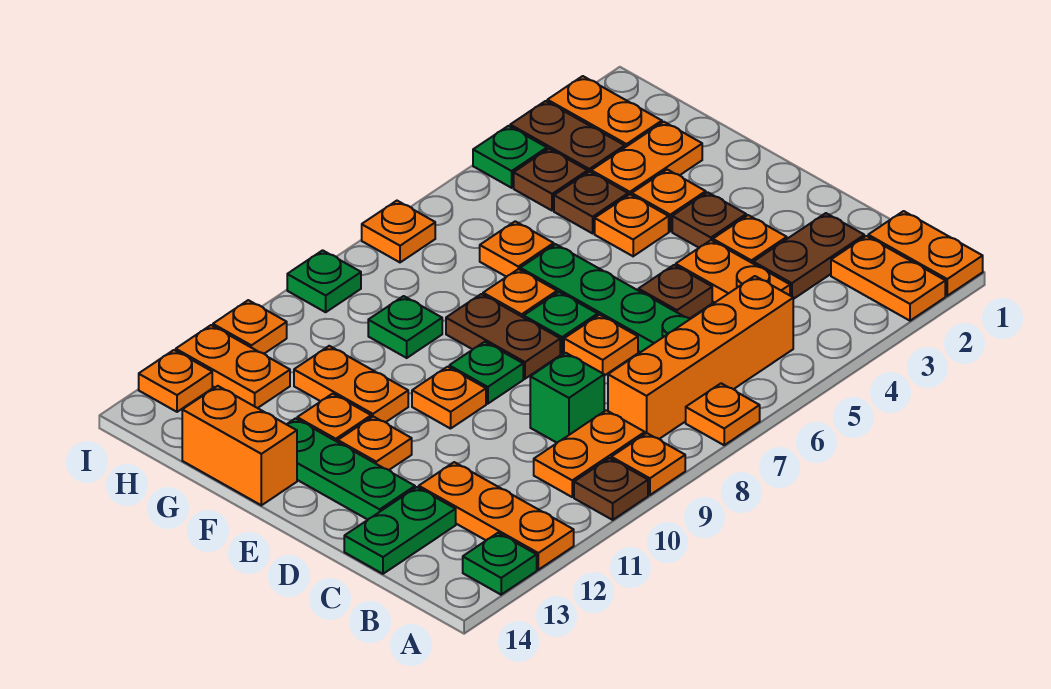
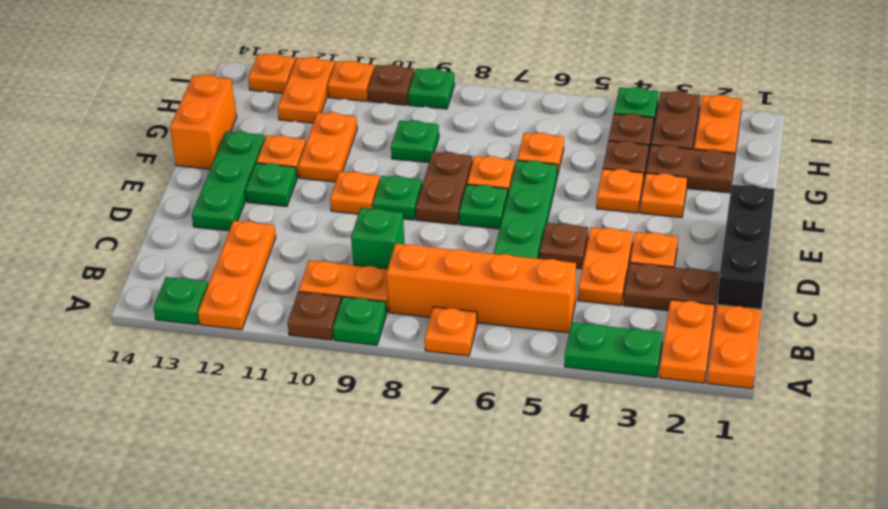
orange 1x1 plate [611,433,685,495] -> green 1x1 plate [333,297,387,345]
none -> black 1x3 brick [717,185,775,310]
green 1x2 plate [344,487,456,574] -> green 1x2 plate moved to [565,322,663,378]
orange 1x1 plate [564,315,638,376] -> none
brown 1x1 plate [672,192,746,248] -> brown 1x1 plate moved to [368,64,414,105]
orange 1x1 plate [338,417,412,470] -> green 1x1 plate [245,163,297,207]
orange 1x2 plate [591,122,702,195] -> brown 1x2 plate [646,145,735,193]
orange 1x1 plate [362,201,435,262] -> none

